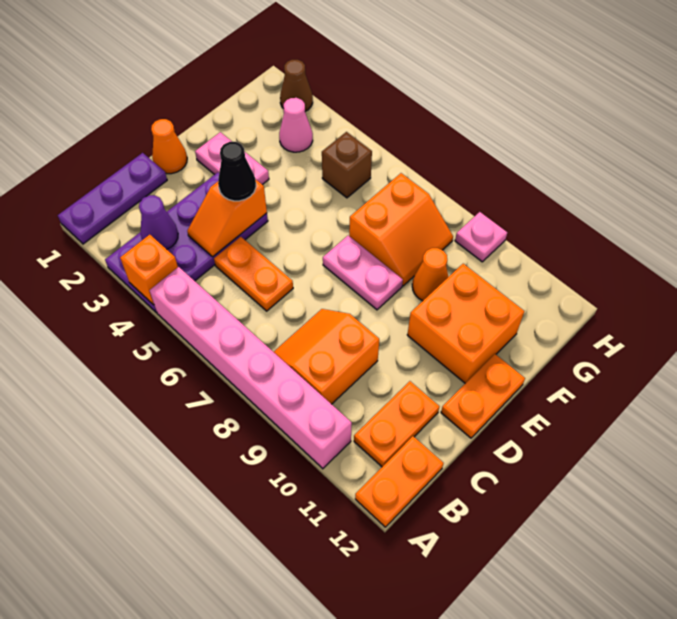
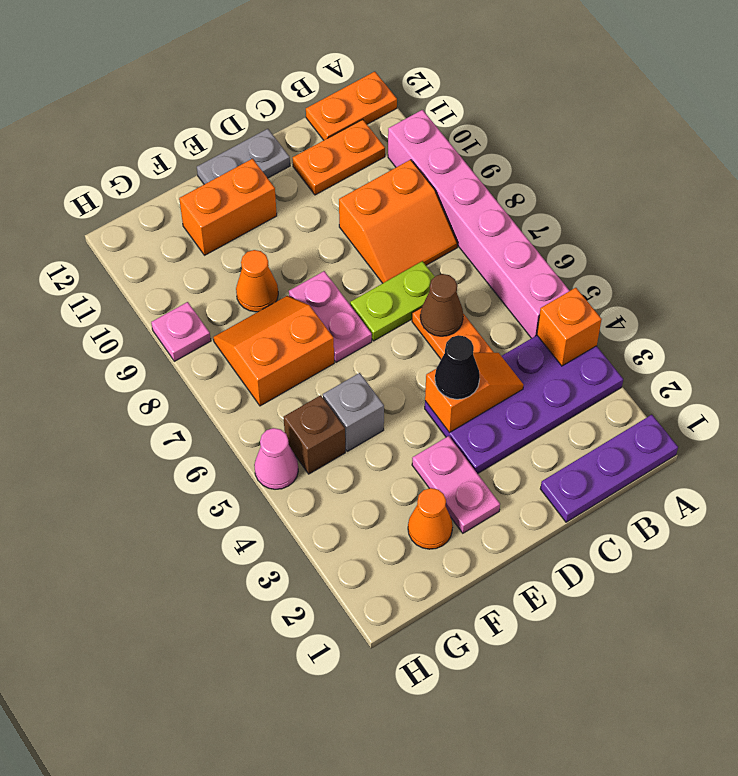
purple 1x1 cone [139,195,178,249] -> none
none -> lime 1x2 plate [350,261,435,341]
orange 1x1 cone [151,119,187,174] -> orange 1x1 cone moved to [408,488,453,549]
orange 1x2 plate [441,354,525,438] -> grey 1x2 plate [197,129,290,184]
orange 2x2 brick [407,264,524,383] -> orange 1x2 brick [179,159,277,255]
none -> grey 1x1 brick [323,373,384,451]
pink 1x1 cone [279,98,313,152] -> pink 1x1 cone moved to [254,428,298,489]
brown 1x1 cone [280,60,313,111] -> brown 1x1 cone moved to [420,274,463,336]

